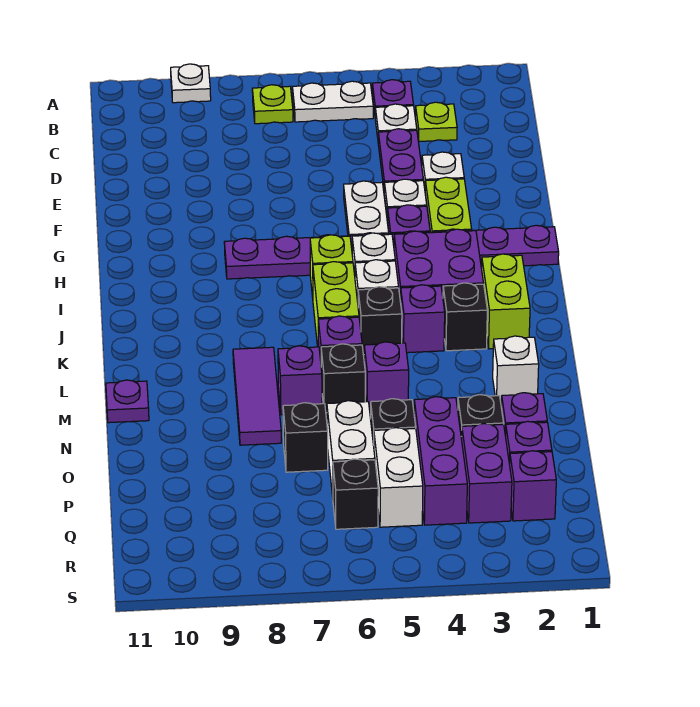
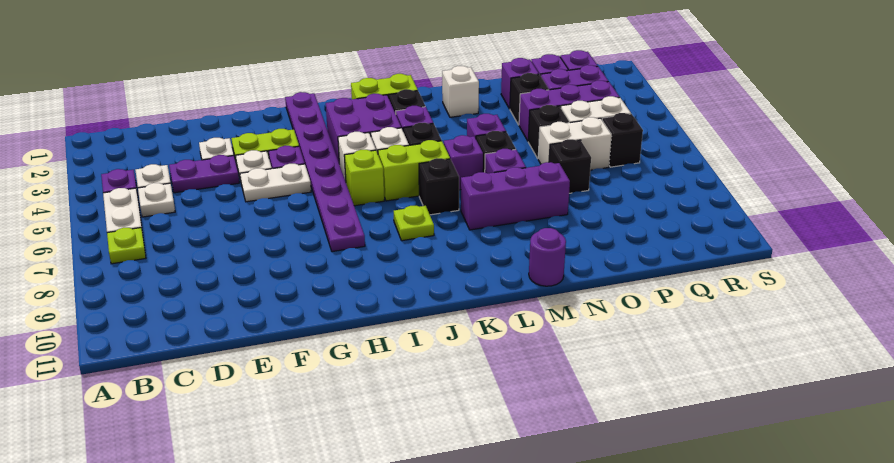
white 1x1 plate [171,64,211,103] -> white 1x1 plate moved to [138,183,175,217]
lime 1x1 plate [415,102,457,141] -> lime 1x1 plate moved to [394,206,434,241]
none -> black 1x1 brick [419,158,459,215]
purple 1x3 tile [233,347,281,445] -> purple 1x3 brick [461,162,570,230]
purple 1x1 plate [106,380,149,423] -> purple 1x1 round brick [529,228,566,286]

